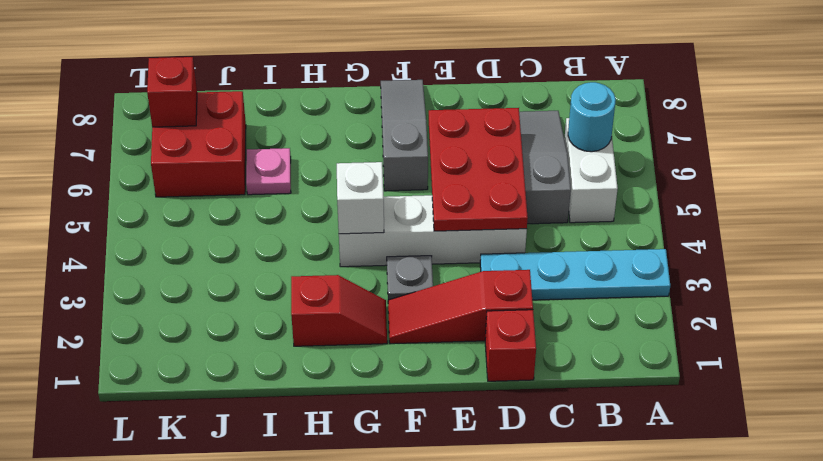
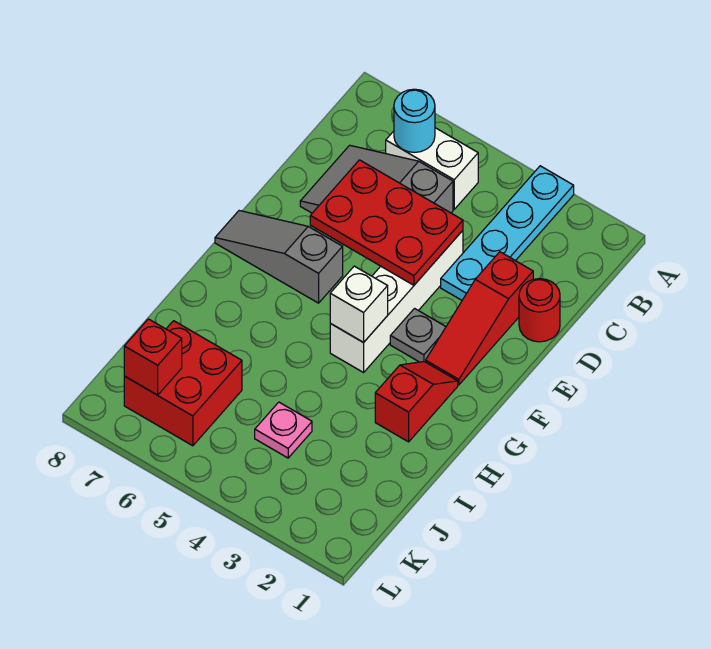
red 1x1 brick [485,310,536,381] -> red 1x1 round brick [519,279,560,342]
pink 1x1 plate [246,148,291,195] -> pink 1x1 plate moved to [255,402,312,458]

